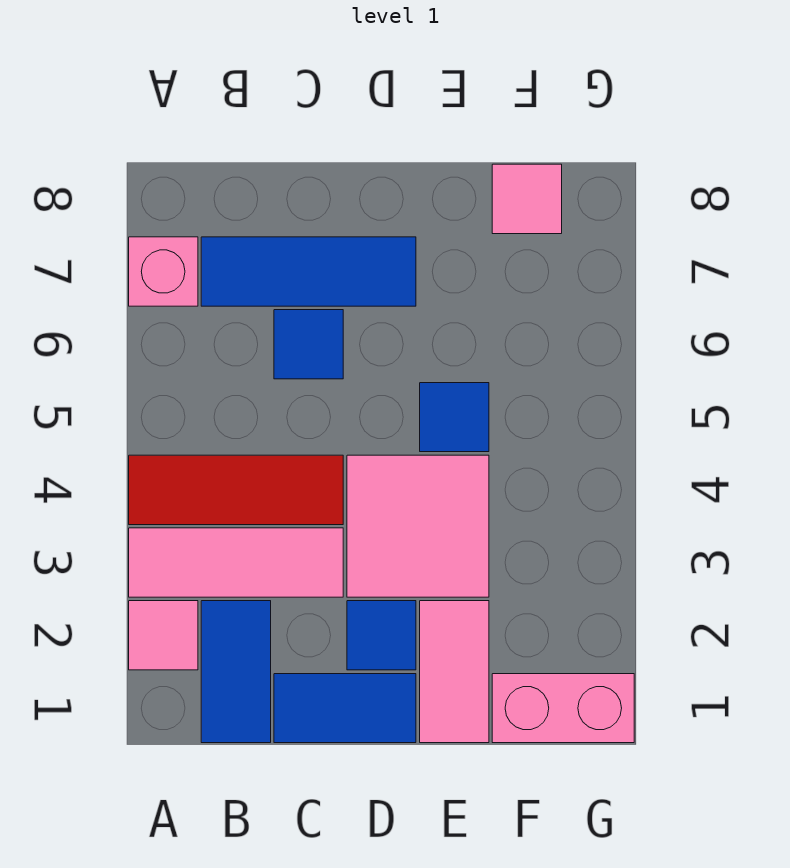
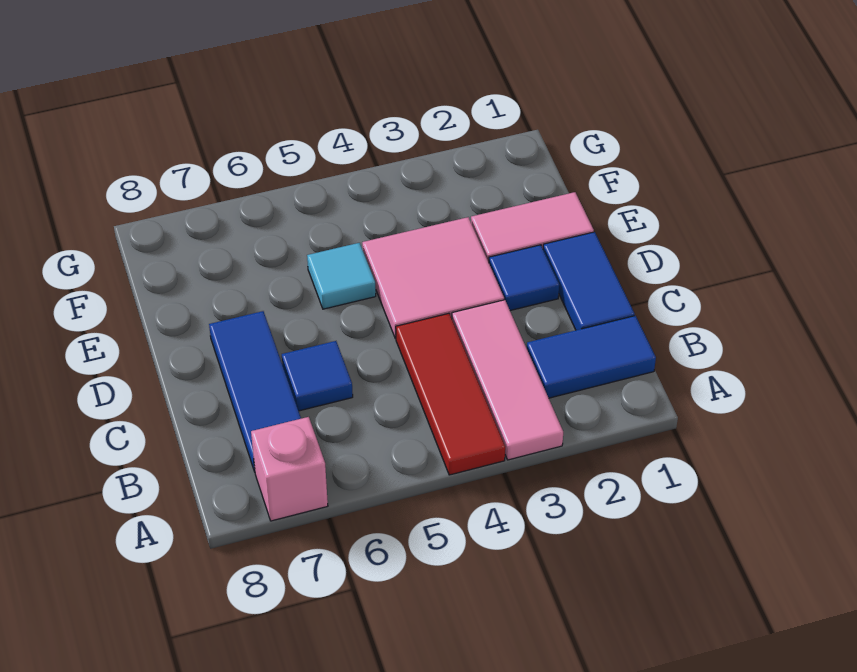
pink 1x1 tile [129,601,198,670] -> none
blue 1x1 tile [420,383,489,452] -> cyan 1x1 tile [307,243,376,309]
pink 1x2 brick [492,674,634,743] -> none
pink 1x1 tile [492,164,562,234] -> none

